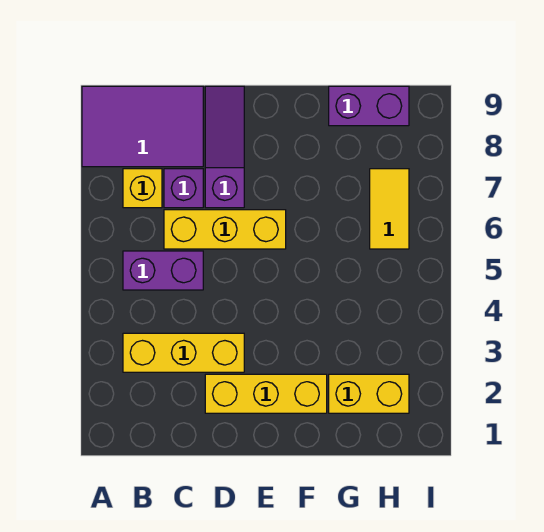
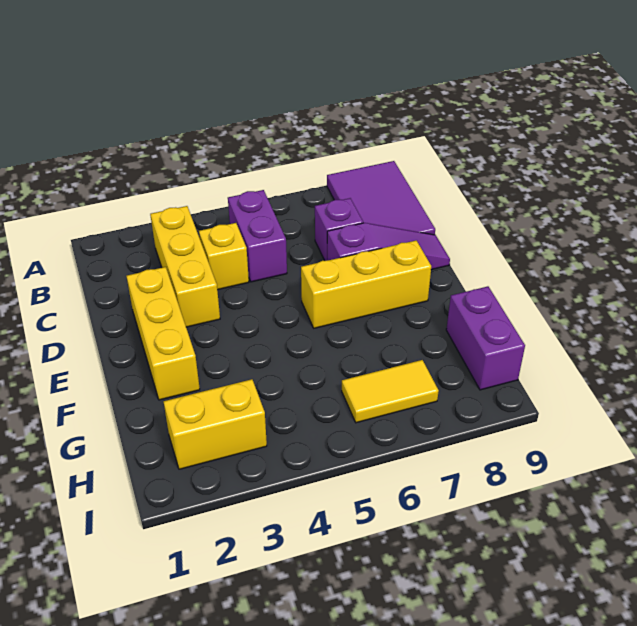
yellow 1x1 brick [123,169,162,208] -> yellow 1x1 brick moved to [199,223,249,290]
yellow 1x3 brick [164,210,286,249] -> yellow 1x3 brick turned to [301,241,431,328]
yellow 1x2 brick [329,374,409,413] -> yellow 1x2 brick turned to [164,379,267,469]

